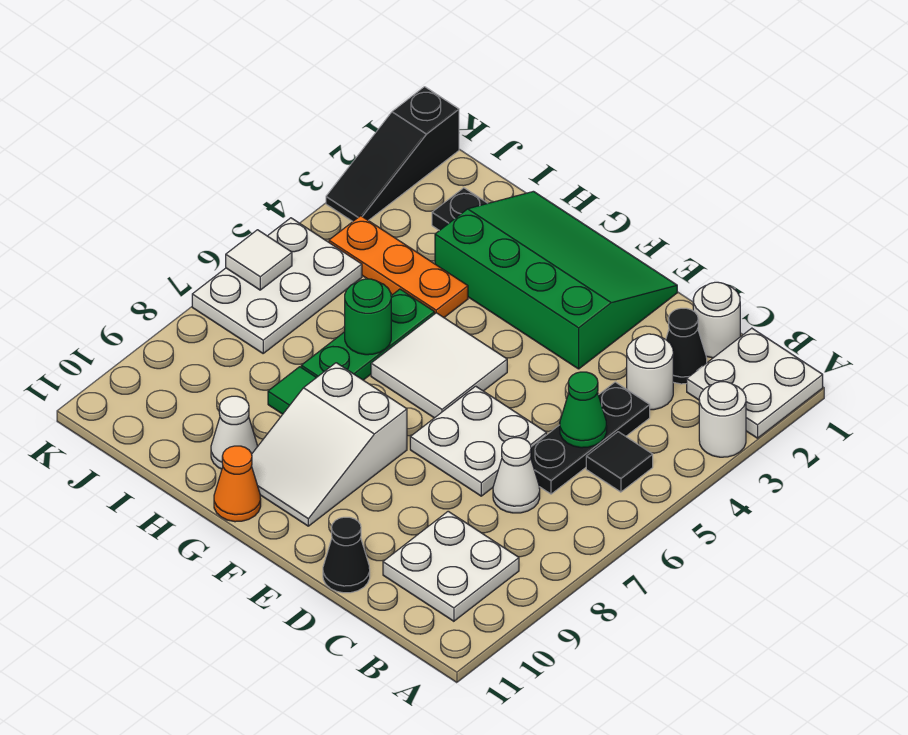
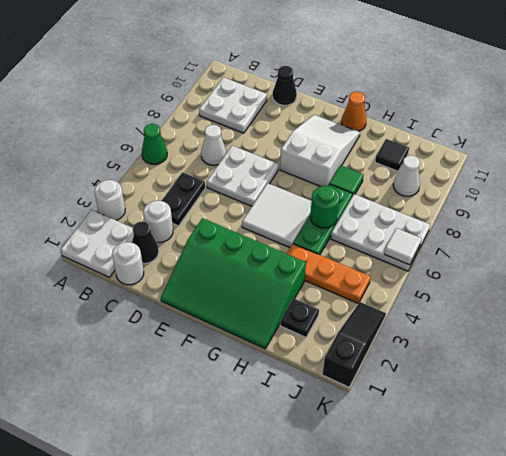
black 1x1 tile [586,432,653,492] -> black 1x1 tile moved to [375,139,409,171]
black 1x3 plate [531,382,650,494] -> black 1x2 plate [162,172,205,226]
green 1x1 cone [560,372,607,448] -> green 1x1 cone moved to [142,124,167,164]
white 1x1 cone [211,396,257,469] -> white 1x1 cone moved to [393,155,420,196]
white 2x3 plate [192,218,362,353] -> white 2x3 plate turned to [331,194,430,271]

